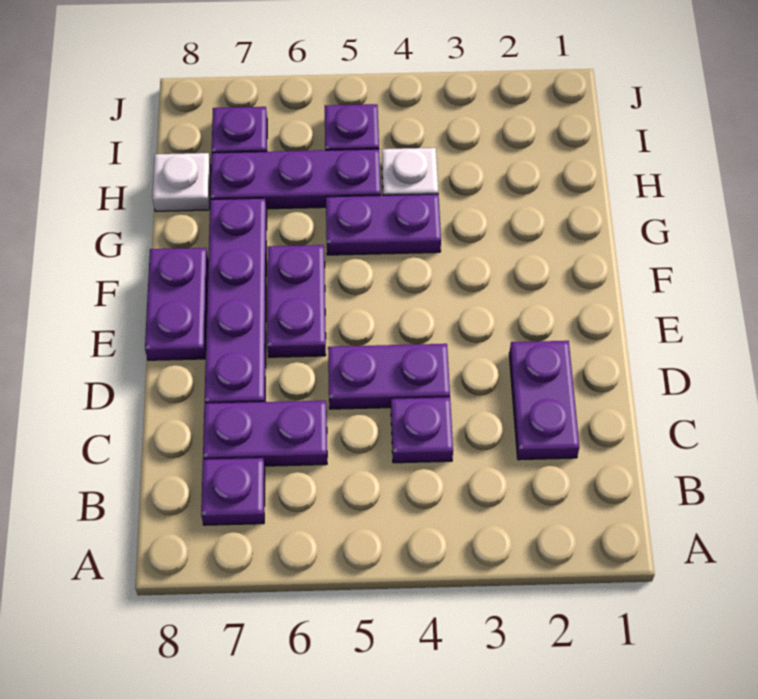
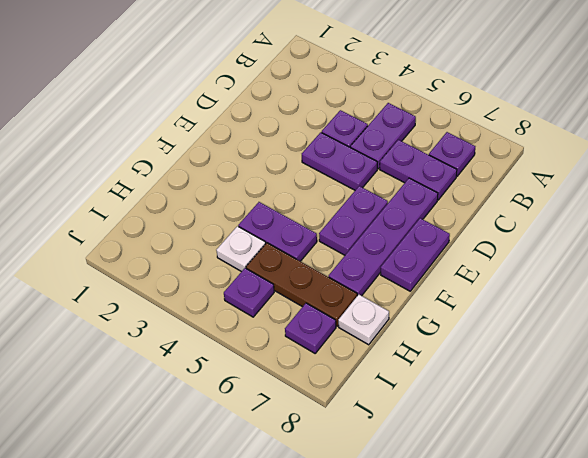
purple 1x2 plate [509,341,579,460] -> purple 1x2 plate moved to [350,103,416,169]
purple 1x3 plate [210,149,381,209] -> brown 1x3 plate [246,243,357,326]

